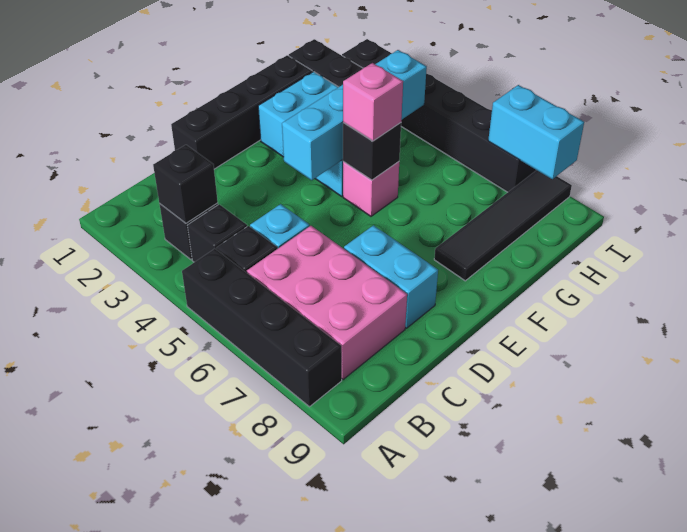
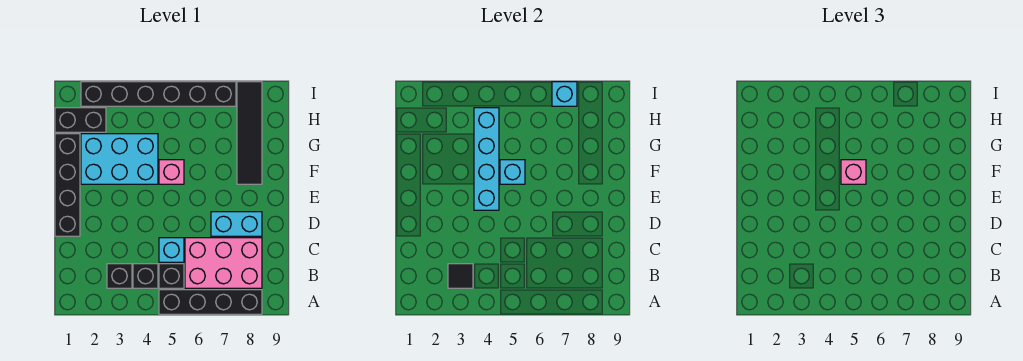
black 1x1 brick [153,145,218,223] -> black 1x1 tile [448,264,473,288]
black 1x1 brick [343,123,401,180] -> cyan 1x1 brick [500,160,525,184]
cyan 1x2 brick [488,85,584,179] -> cyan 1x1 brick [552,82,577,106]

